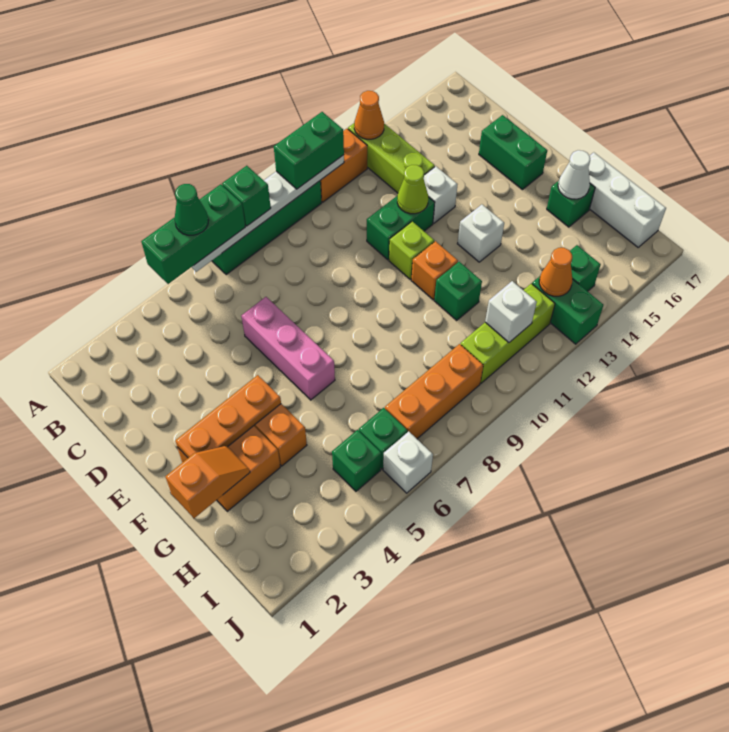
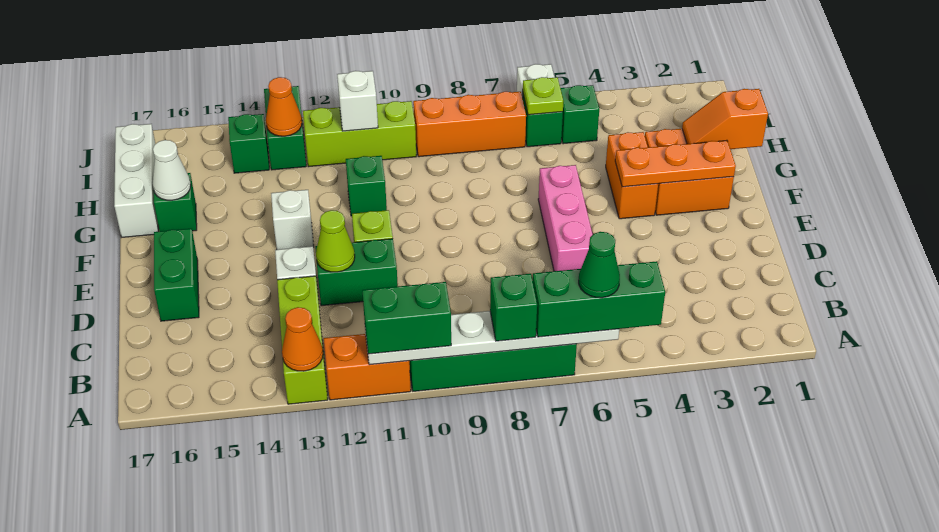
orange 1x1 brick [411,241,458,300] -> none
none -> lime 1x1 plate [522,77,563,115]

